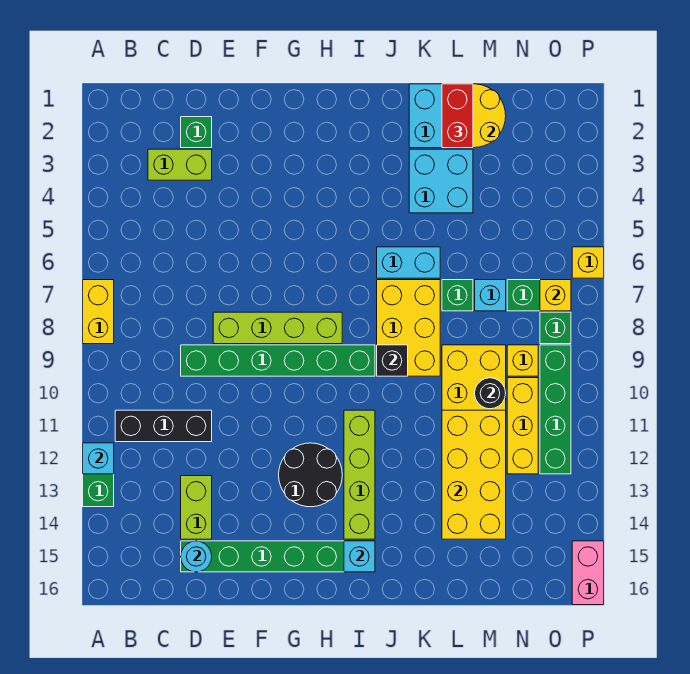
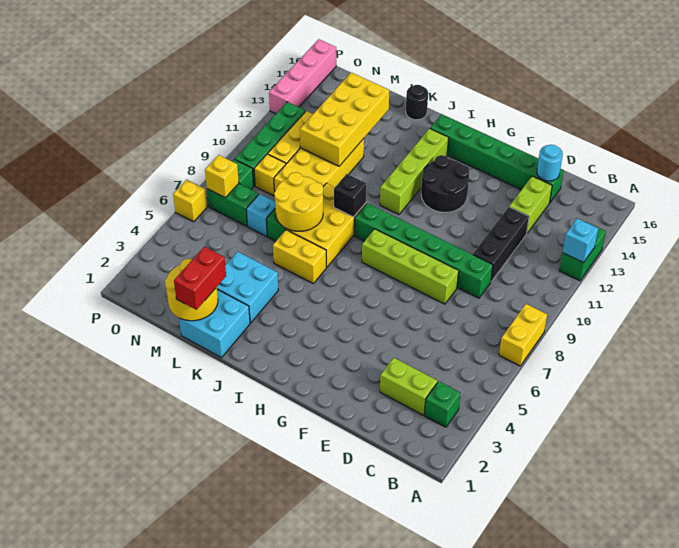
black 1x3 brick [115,410,212,442] -> black 1x3 brick turned to [473,207,529,282]
green 1x1 brick [181,117,212,148] -> green 1x1 brick moved to [424,381,460,427]
cyan 1x1 brick [344,541,375,572] -> none
cyan 1x2 brick [377,247,440,278] -> yellow 1x2 brick [273,230,326,283]
none -> yellow 2x2 round brick [274,172,323,231]
black 1x1 round brick [475,378,506,409] -> black 1x1 round brick moved to [406,85,428,120]
pink 1x2 brick [572,541,604,605] -> pink 1x4 brick [269,39,336,114]

